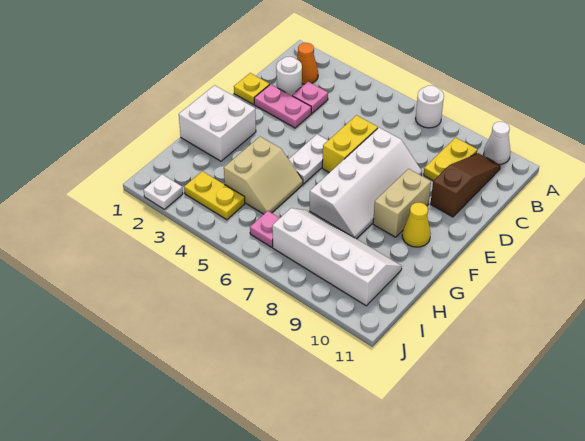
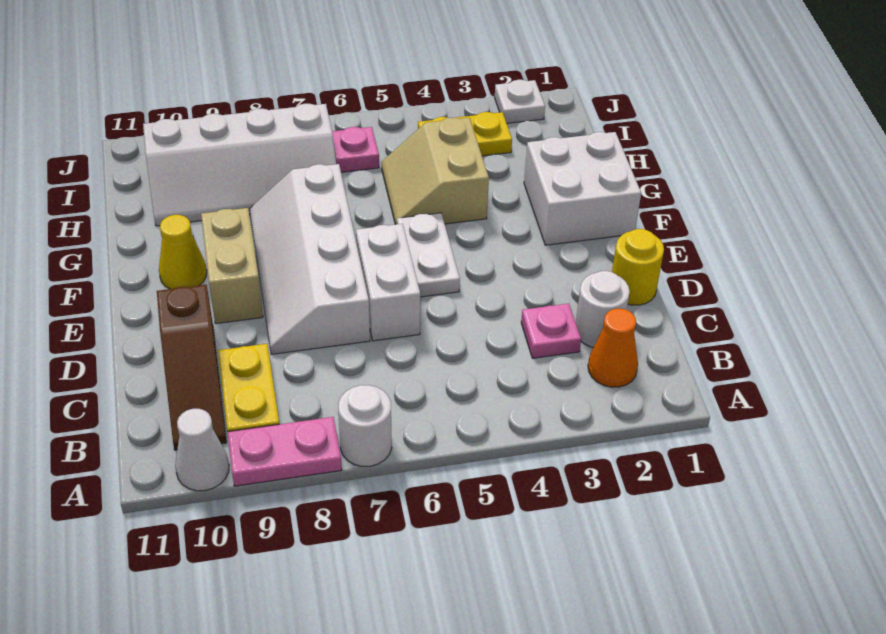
yellow 1x1 plate [234,73,270,104] -> yellow 1x1 round brick [612,229,664,305]
pink 1x2 plate [254,84,311,128] -> pink 1x2 plate moved to [228,417,342,486]
yellow 1x2 brick [322,115,378,173] -> white 1x2 brick [356,224,420,341]

